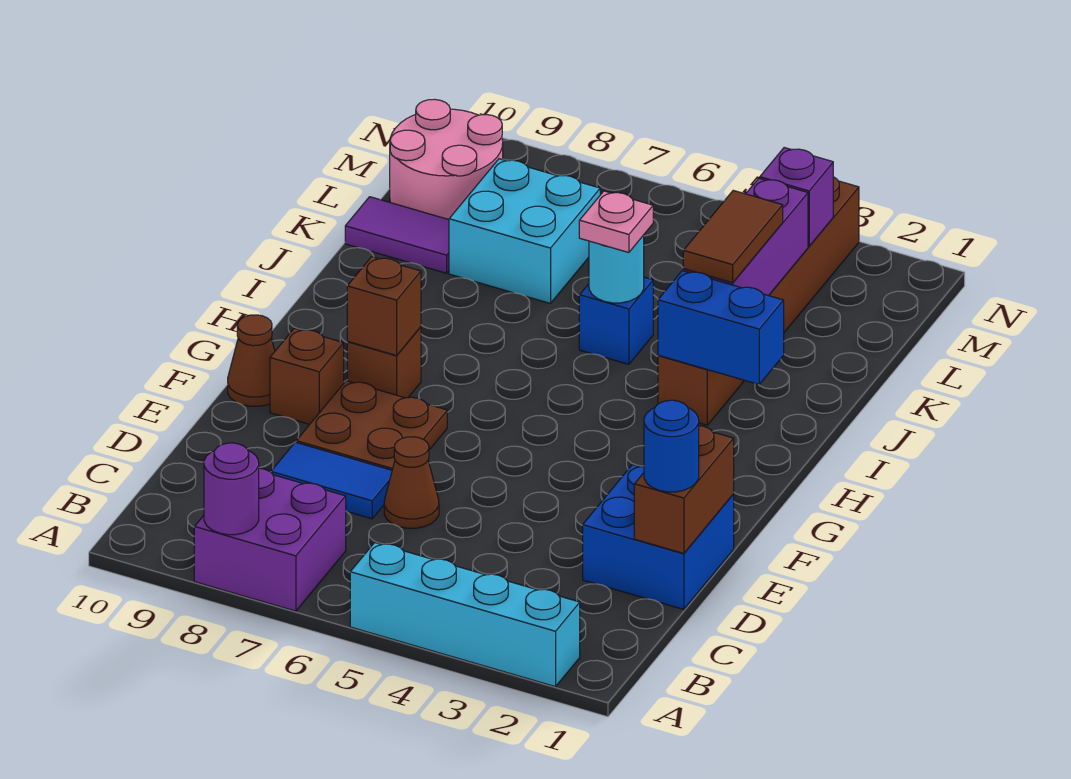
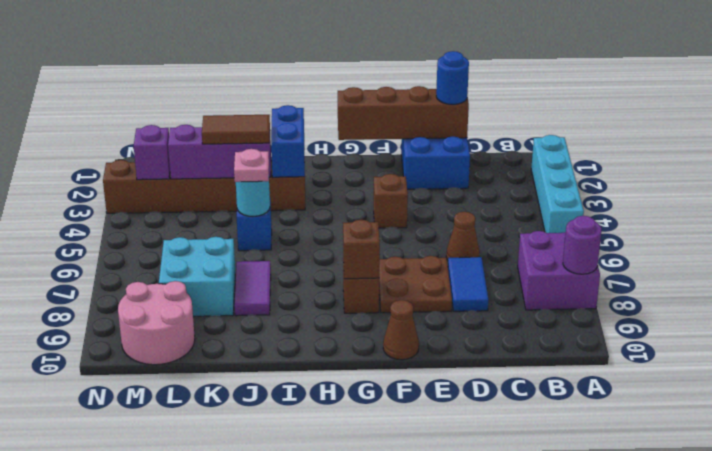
brown 1x2 brick [634,426,734,553] -> brown 1x4 brick [338,86,469,140]
brown 1x1 brick [270,328,344,424] -> brown 1x1 brick moved to [374,174,408,228]
purple 1x2 tile [345,197,449,273] -> purple 1x2 tile moved to [234,261,271,316]

